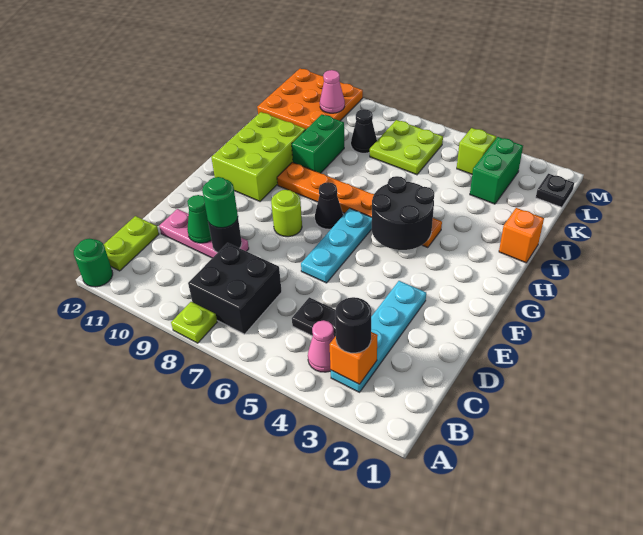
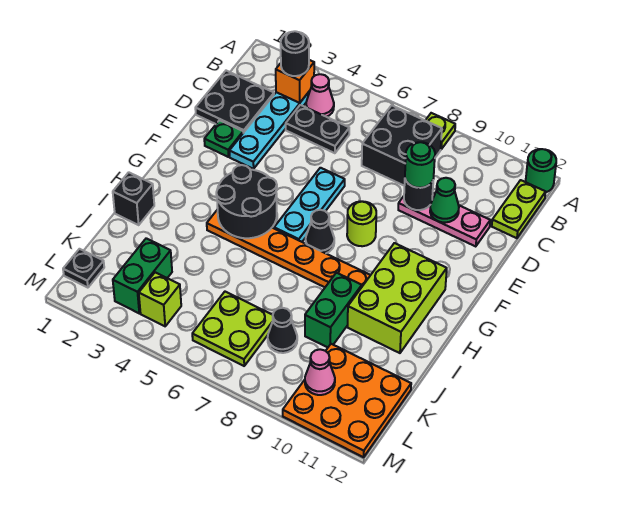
none -> black 2x2 plate [195,71,274,133]
none -> green 1x1 plate [204,120,243,157]
orange 1x1 brick [499,208,544,263] -> black 1x1 brick [113,172,154,225]

